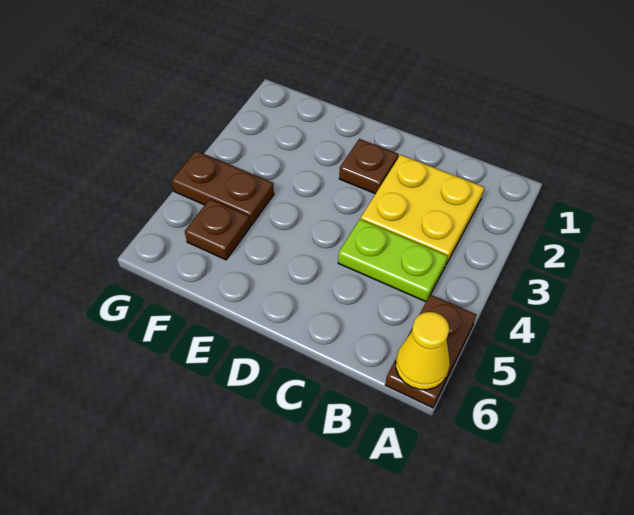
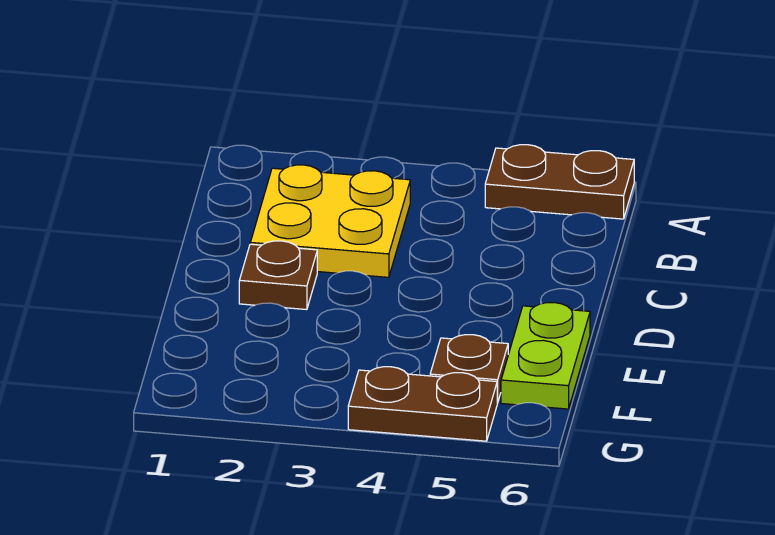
yellow 1x1 cone [396,312,450,390] -> none
lime 1x2 plate [338,219,448,302] -> lime 1x2 plate moved to [501,303,590,409]
brown 1x2 plate [171,151,274,225] -> brown 1x2 plate turned to [348,367,497,441]

